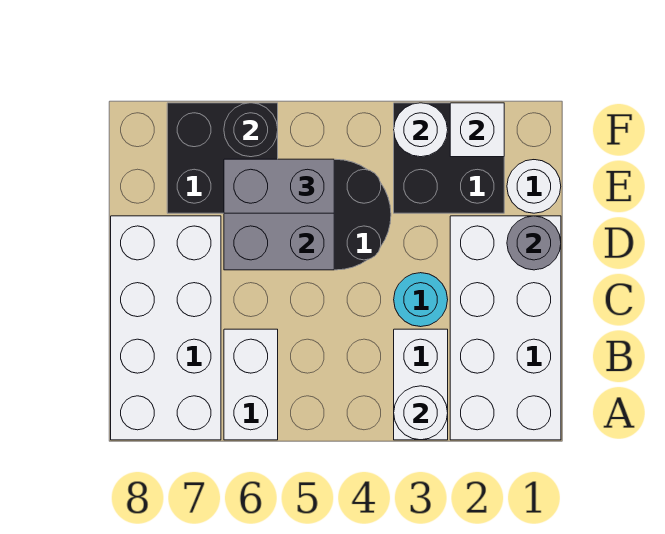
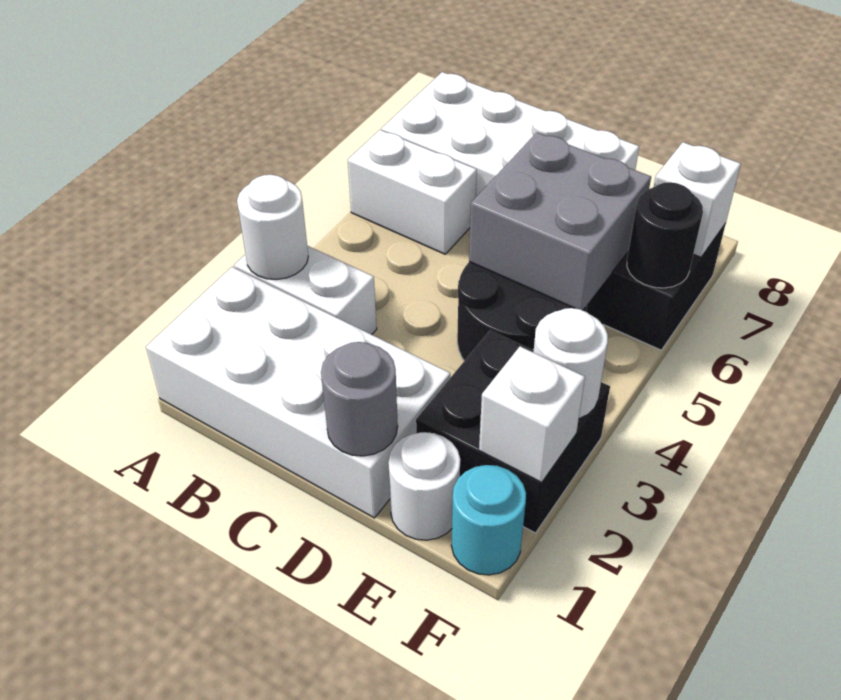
cyan 1x1 round brick [394,273,448,327] -> cyan 1x1 round brick moved to [451,465,526,575]
grey 1x2 brick [224,159,334,213] -> none
none -> white 1x1 brick [654,142,741,257]

